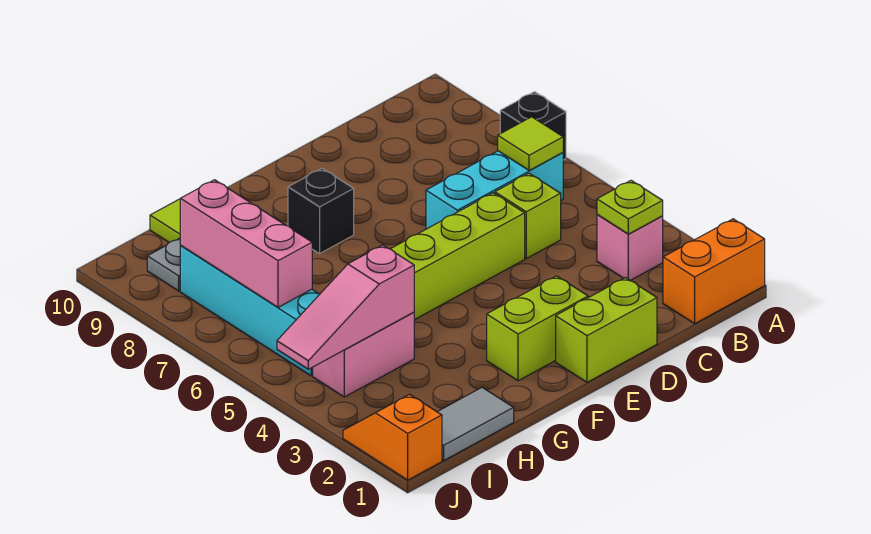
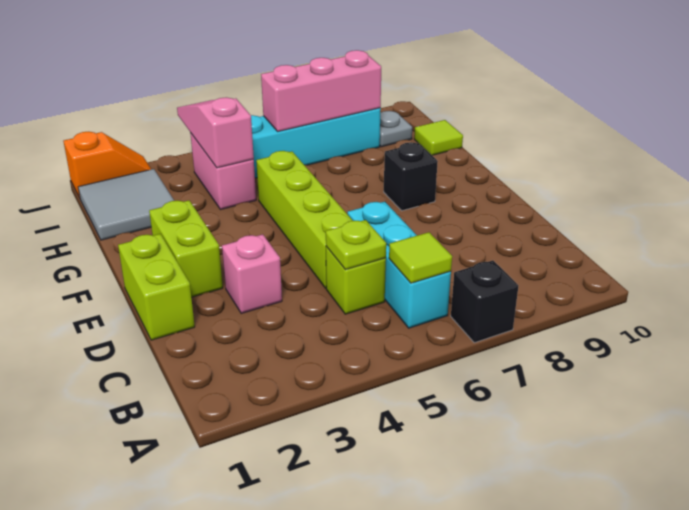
orange 1x2 brick [663,219,765,324] -> none
pink 1x1 brick [597,214,663,280] -> pink 1x1 brick moved to [222,234,282,313]
lime 1x1 plate [597,180,663,234] -> lime 1x1 plate moved to [326,220,386,270]
grey 1x2 tile [438,387,514,461] -> grey 2x2 tile [78,169,174,240]

